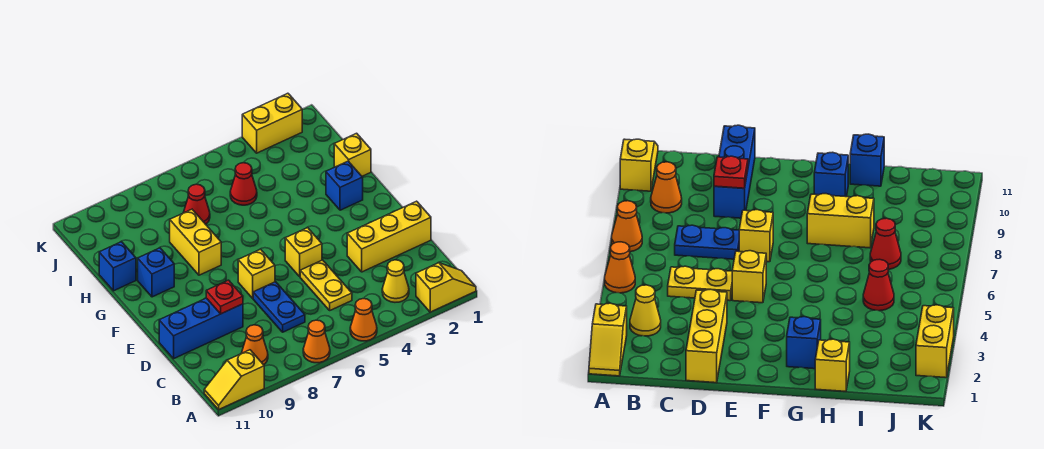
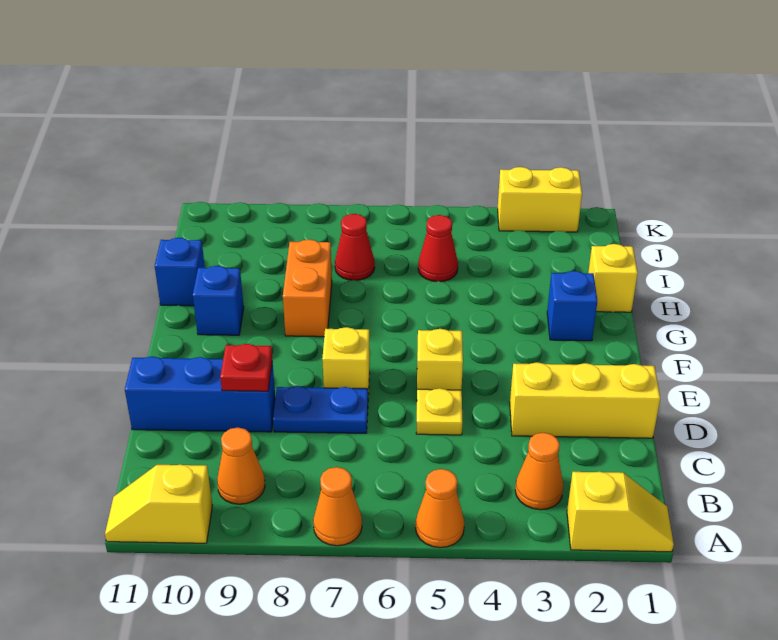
yellow 1x1 cone [382,260,409,302] -> orange 1x1 cone [515,433,563,510]
yellow 1x2 plate [300,260,352,310] -> yellow 1x1 plate [416,388,462,435]
blue 1x2 plate [253,282,305,332] -> blue 1x2 plate turned to [273,386,368,433]
yellow 1x2 brick [170,209,221,275] -> orange 1x2 brick [283,239,332,337]

